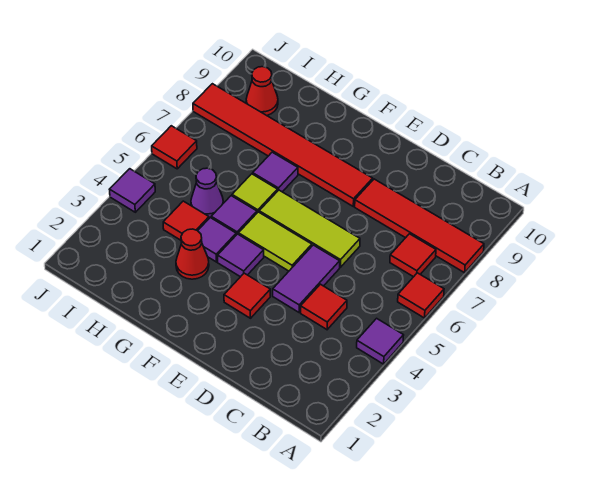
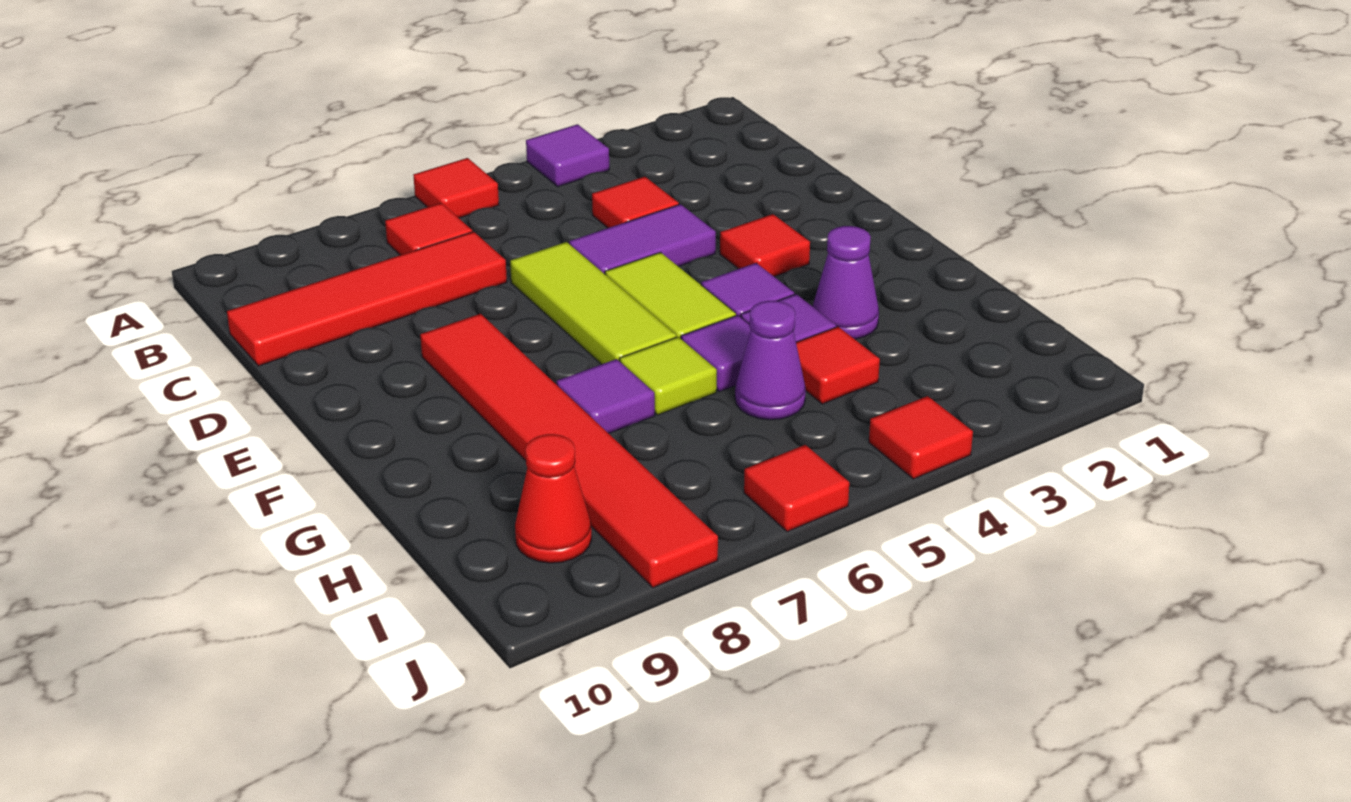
red 1x4 tile [355,179,484,273] -> red 1x4 tile turned to [227,232,507,366]
red 1x1 cone [176,229,209,279] -> purple 1x1 cone [812,226,879,339]
purple 1x1 tile [110,169,155,212] -> red 1x1 tile [869,396,973,479]

